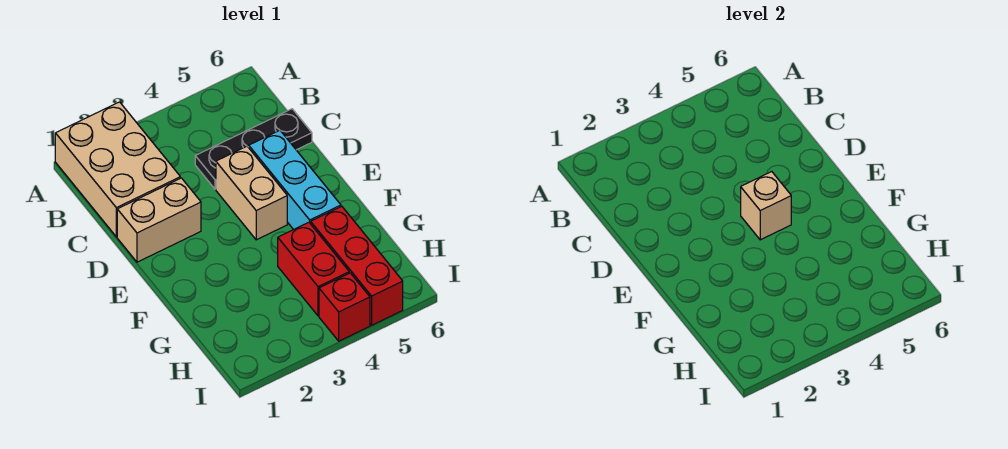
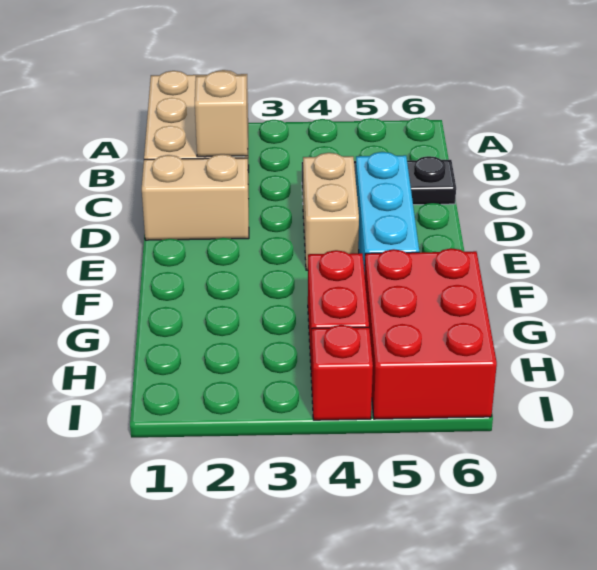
tan 1x1 brick [741,172,791,240] -> tan 1x1 brick moved to [195,71,248,157]
red 1x3 brick [311,206,403,325] -> red 2x3 brick [365,248,497,419]

